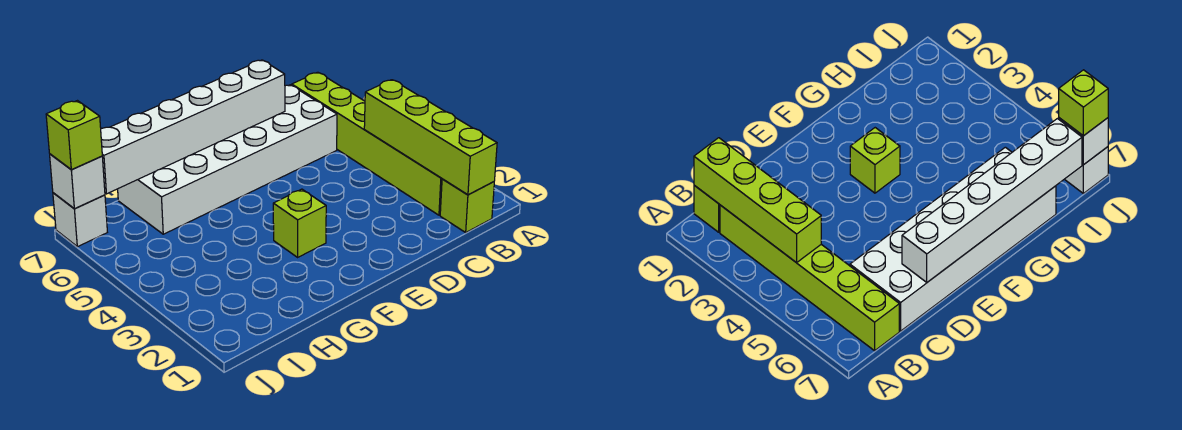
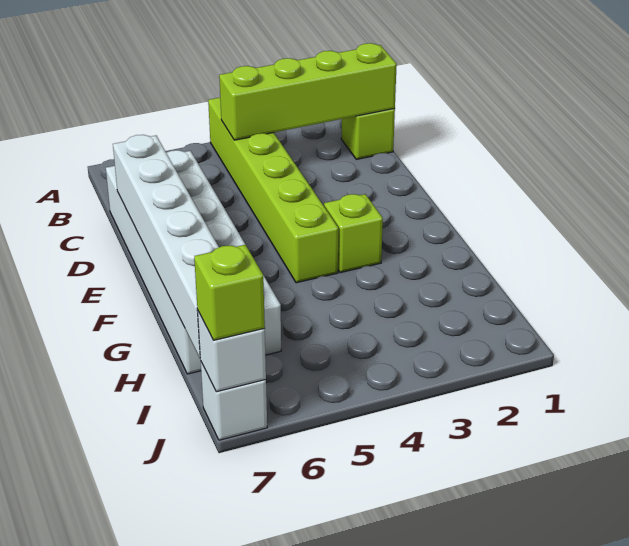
lime 1x6 brick [292,72,442,215] -> lime 1x6 brick turned to [208,98,338,283]

